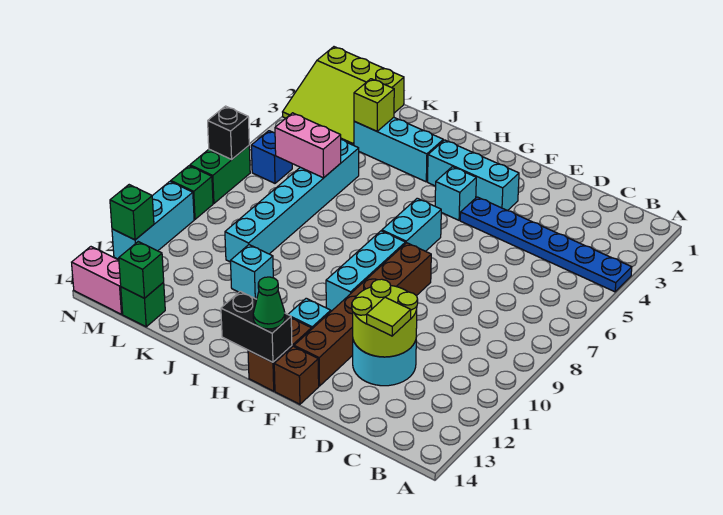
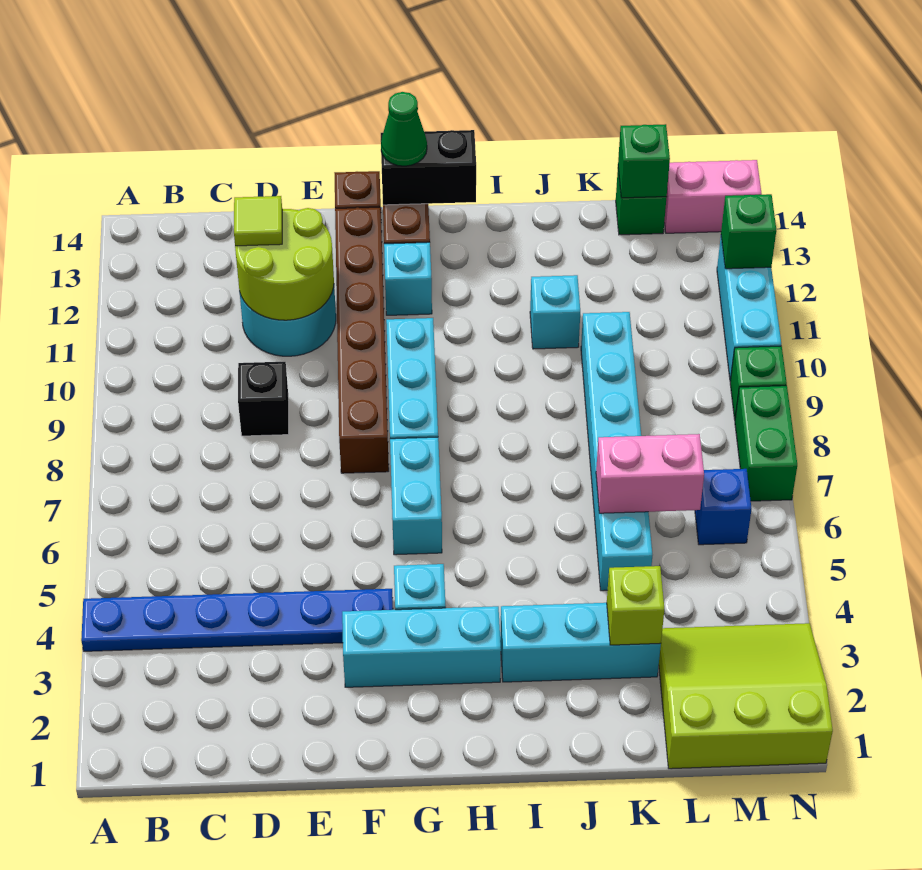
black 1x1 brick [208,106,249,160] -> black 1x1 brick moved to [238,362,289,436]

